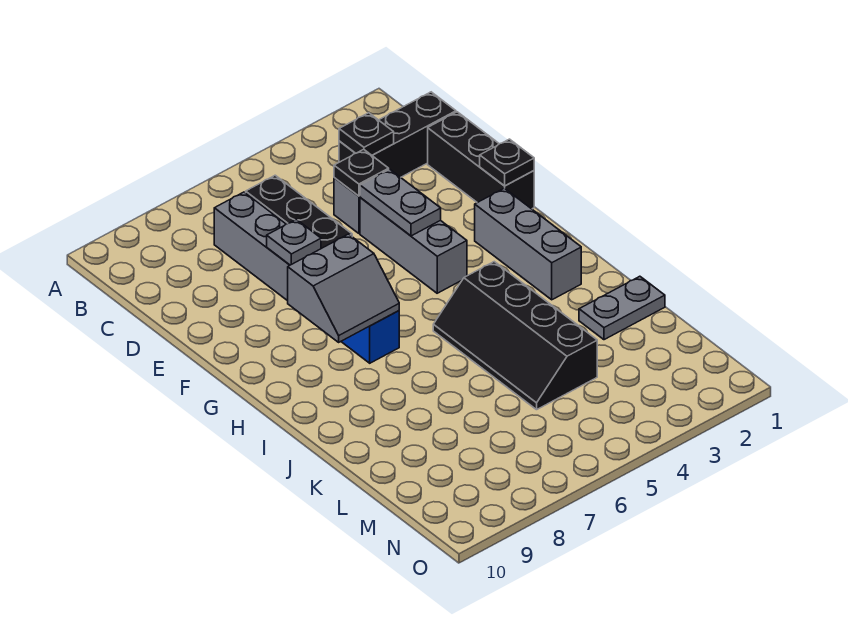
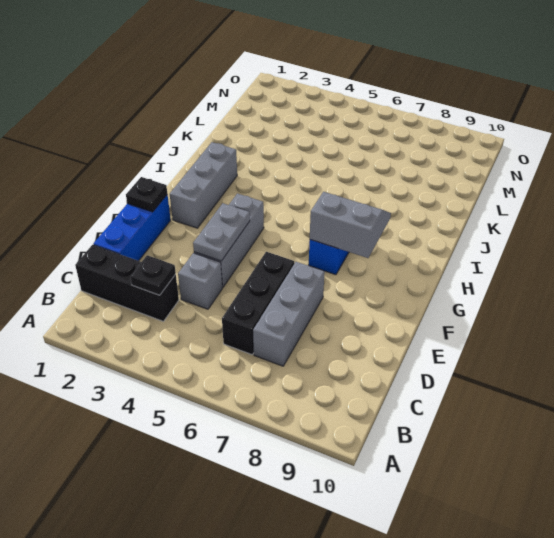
black 1x3 brick [428,112,534,209] -> blue 1x3 brick [94,195,171,261]
black 1x1 plate [334,149,389,196] -> none
grey 1x1 plate [267,219,321,265] -> none
black 2x4 slope [433,262,597,410] -> none
grey 1x2 plate [579,276,665,340] -> none

